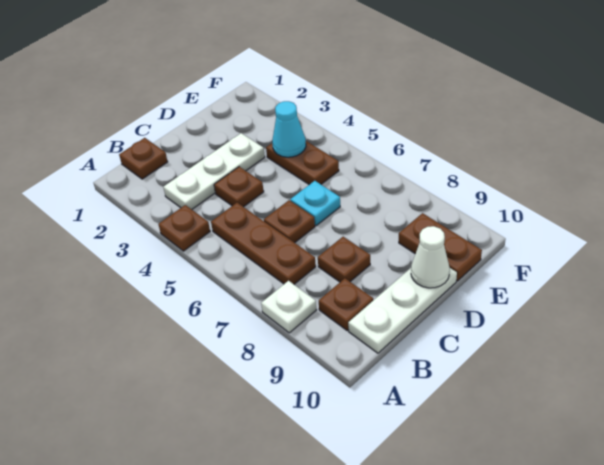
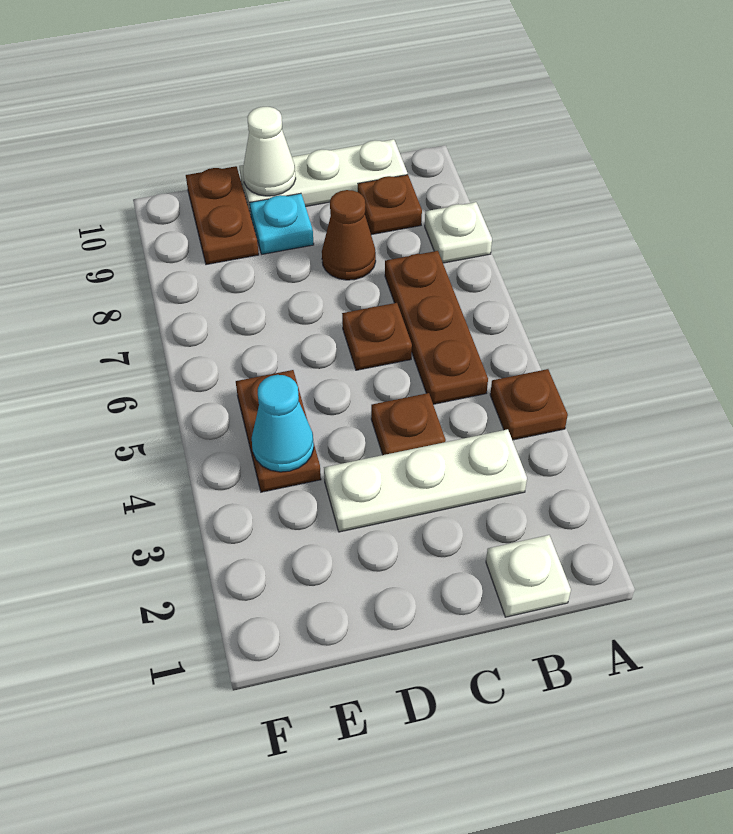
brown 1x1 plate [119,138,168,179] -> white 1x1 plate [486,535,571,617]
brown 1x1 plate [318,237,370,282] -> brown 1x1 cone [322,190,376,280]
cyan 1x1 plate [290,181,340,226] -> cyan 1x1 plate moved to [250,193,314,254]

